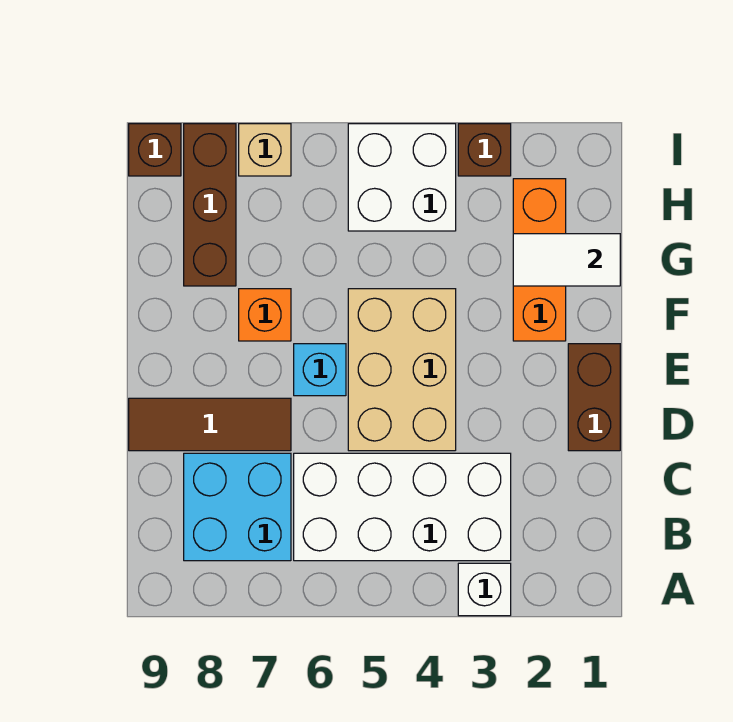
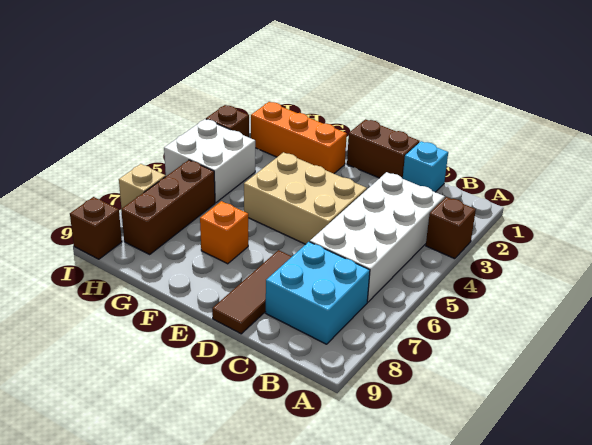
white 1x1 brick [458,563,511,616] -> brown 1x1 brick [426,197,476,259]
cyan 1x1 brick [294,344,346,396] -> cyan 1x1 brick moved to [403,141,448,192]
white 1x2 tile [513,234,620,286] -> none
brown 1x3 brick [184,124,236,286] -> brown 1x3 brick turned to [121,160,215,254]

